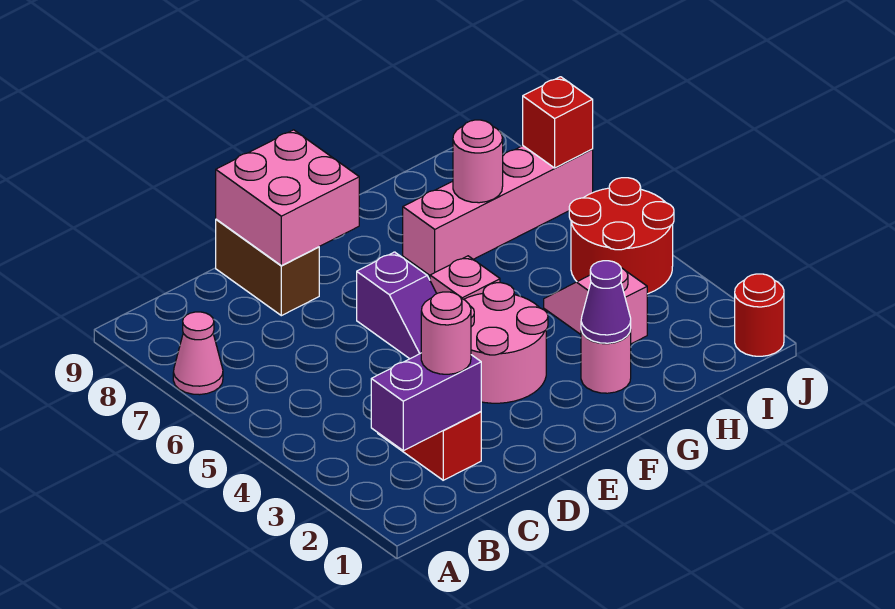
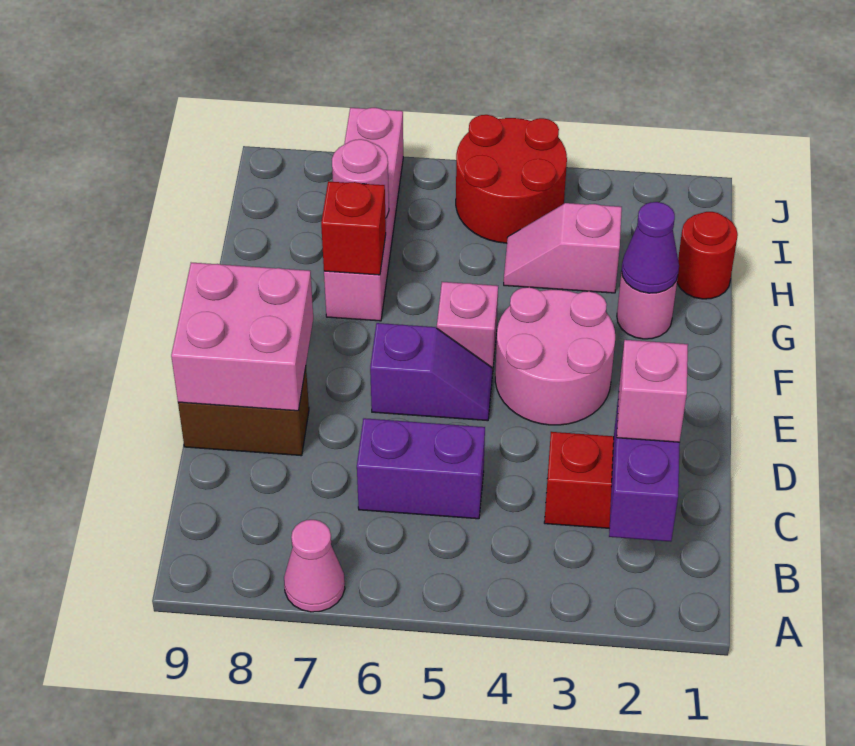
pink 1x1 round brick [421,292,471,374] -> pink 1x1 brick [617,340,688,442]
none -> purple 1x2 brick [357,418,485,519]
red 1x1 round brick [735,274,784,356] -> red 1x1 round brick moved to [677,212,738,299]
red 1x1 brick [523,77,593,168] -> red 1x1 brick moved to [321,181,386,275]

